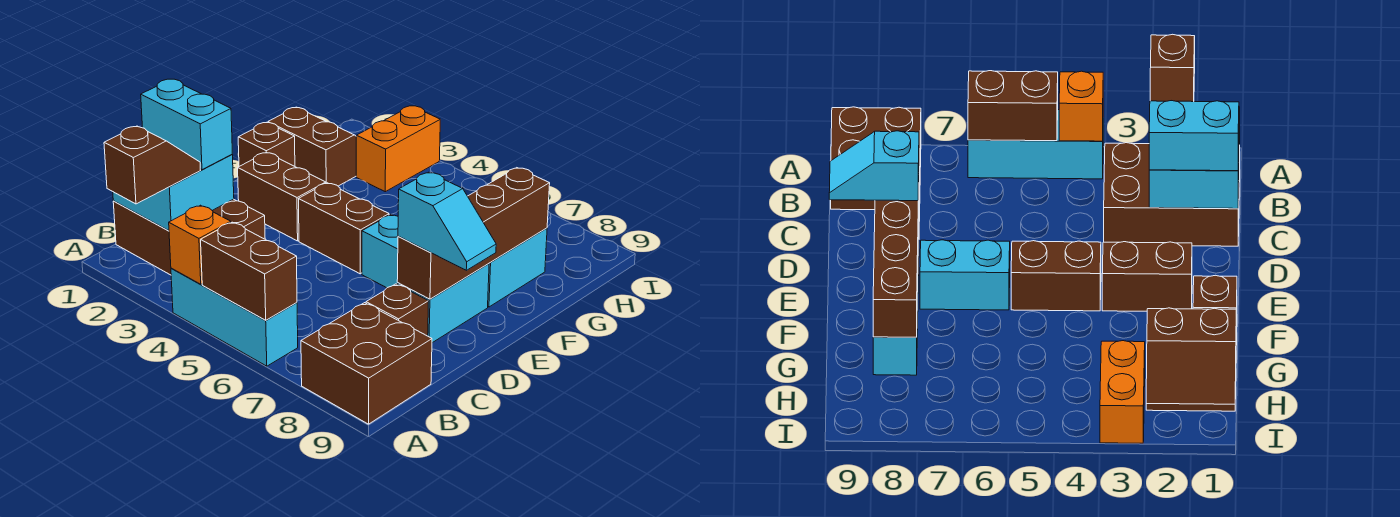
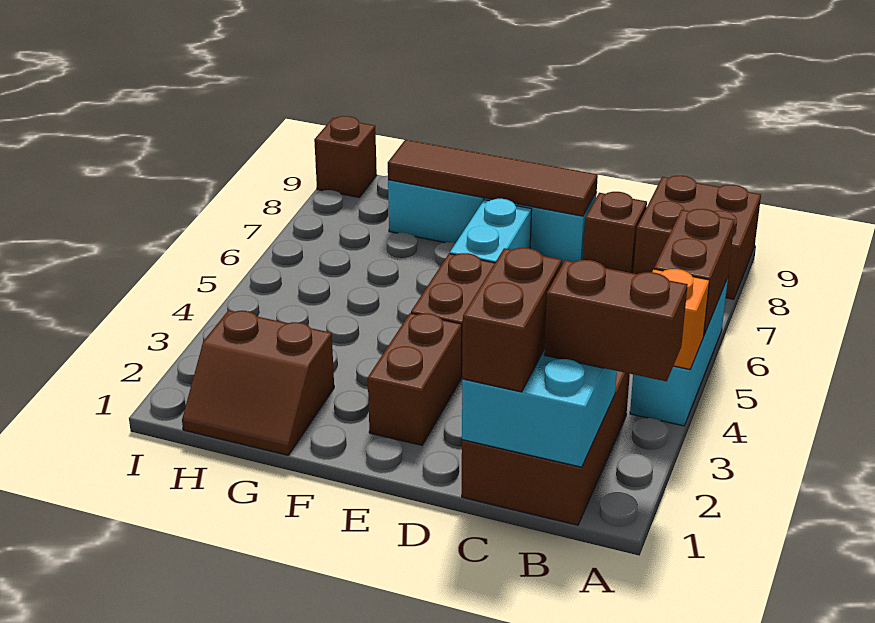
brown 1x2 slope [104,126,200,204] -> brown 1x2 brick [544,260,688,381]
cyan 1x2 brick [141,79,232,170] -> brown 1x2 brick [462,248,562,392]
brown 1x4 brick [397,168,550,299] -> brown 1x4 tile [388,140,598,216]
cyan 1x2 slope [398,172,496,270] -> none
brown 1x1 brick [238,123,295,166] -> brown 1x1 brick moved to [314,116,377,197]
brown 2x2 slope [268,107,356,186] -> brown 2x2 slope turned to [182,310,334,455]
orange 1x2 brick [356,106,440,192] -> none

